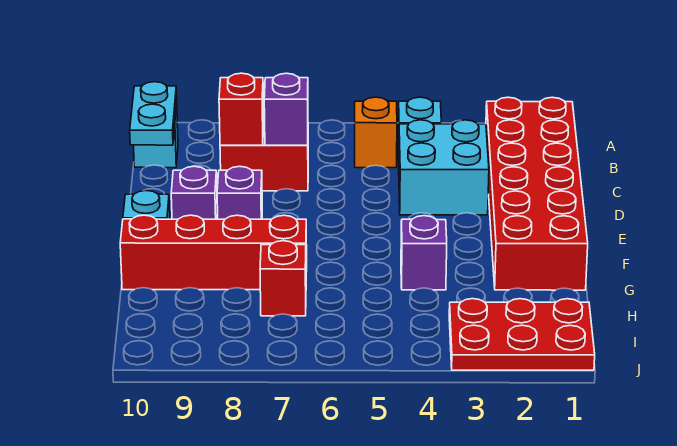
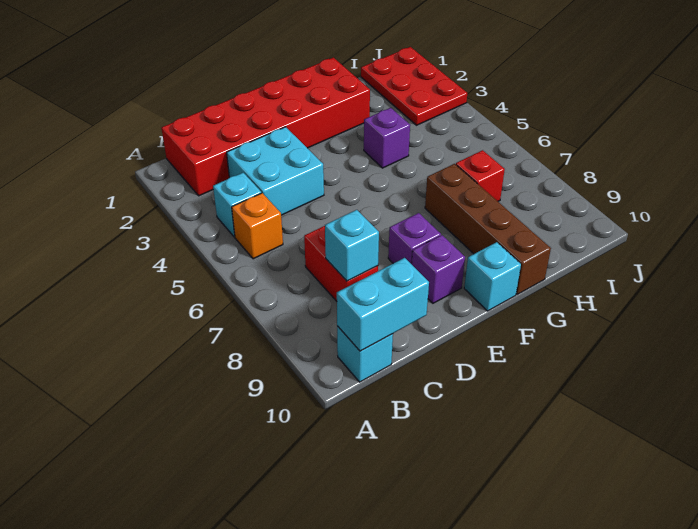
cyan 1x2 plate [130,82,177,145] -> cyan 1x2 brick [337,258,429,351]
purple 1x1 brick [264,73,308,145] -> none
red 1x1 brick [219,73,264,145] -> cyan 1x1 brick [325,210,379,281]
red 1x4 brick [120,215,307,290] -> brown 1x4 brick [425,164,551,294]

